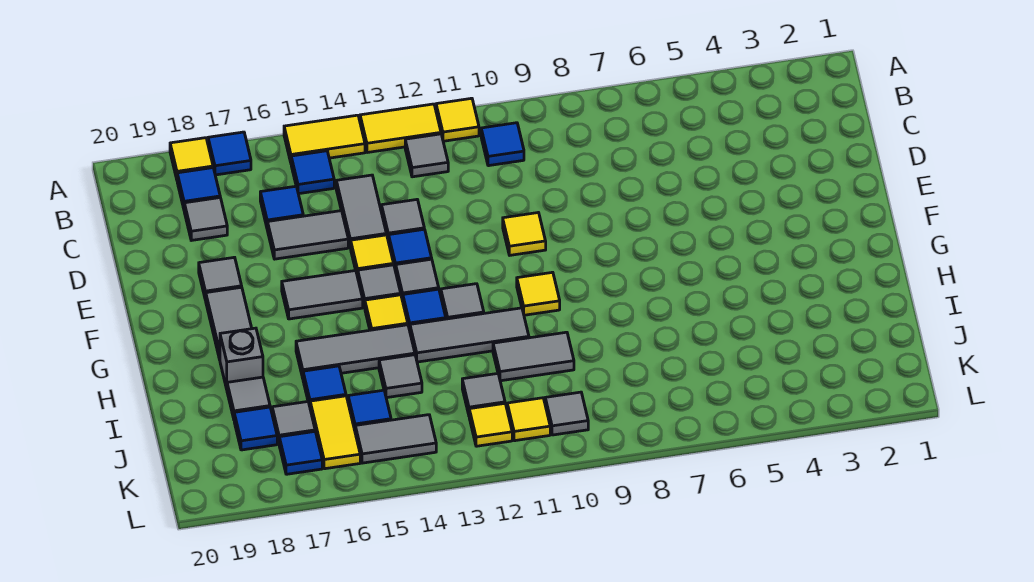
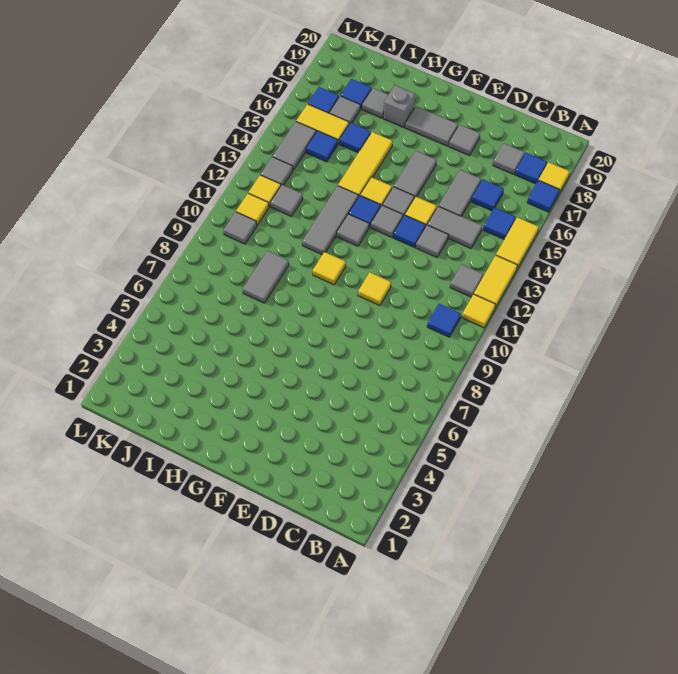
grey 1x3 tile [296,325,415,378] -> yellow 1x3 tile [338,132,393,196]
grey 1x2 tile [493,332,574,381] -> grey 1x2 tile moved to [243,251,289,303]
grey 1x1 tile [379,355,422,398] -> grey 1x1 tile moved to [261,157,293,185]

